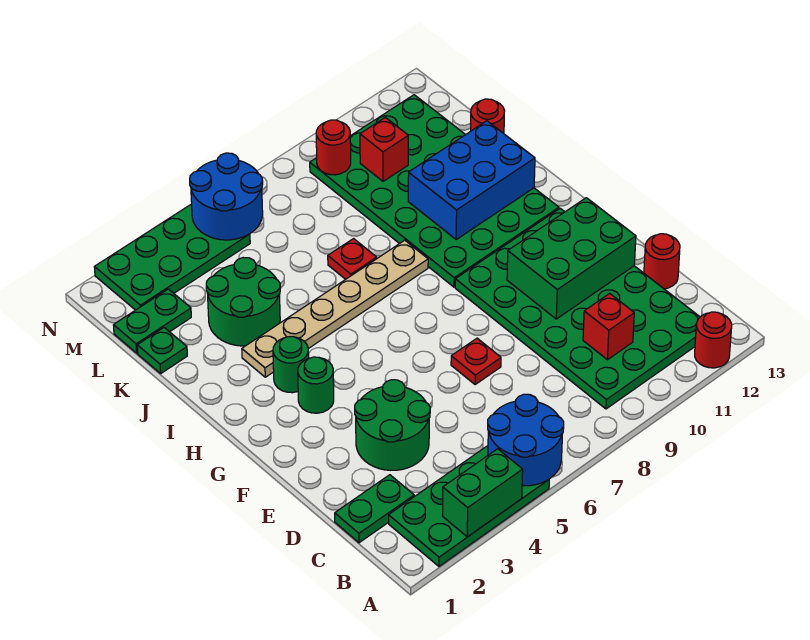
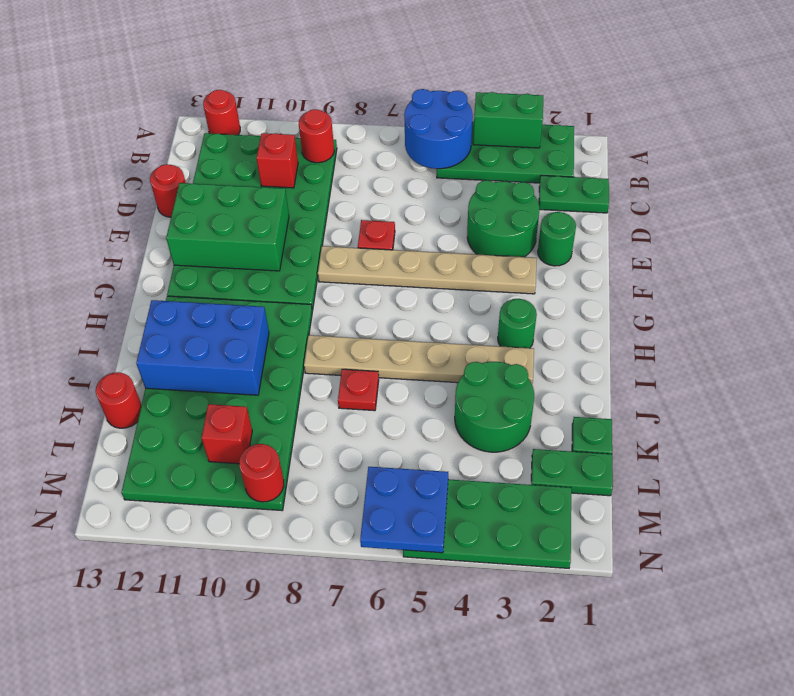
none -> red 1x1 round brick [299,109,334,163]
none -> tan 1x6 plate [318,246,537,294]
green 1x1 round brick [298,357,334,413] -> green 1x1 round brick moved to [538,212,576,266]
blue 2x2 round brick [190,153,263,240] -> blue 2x2 plate [360,467,448,553]

